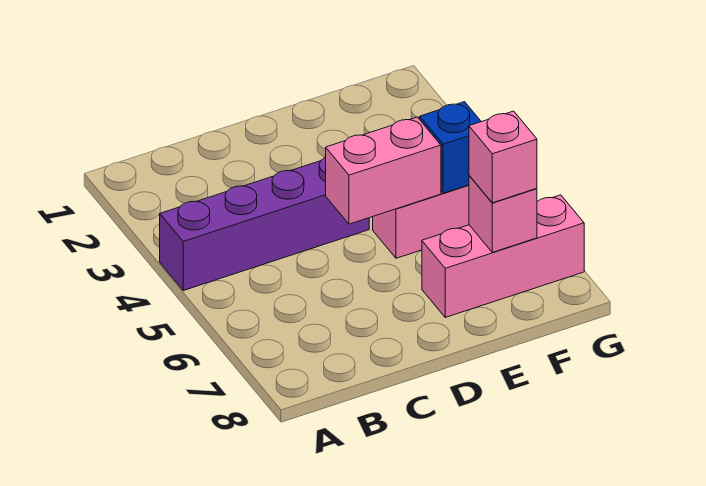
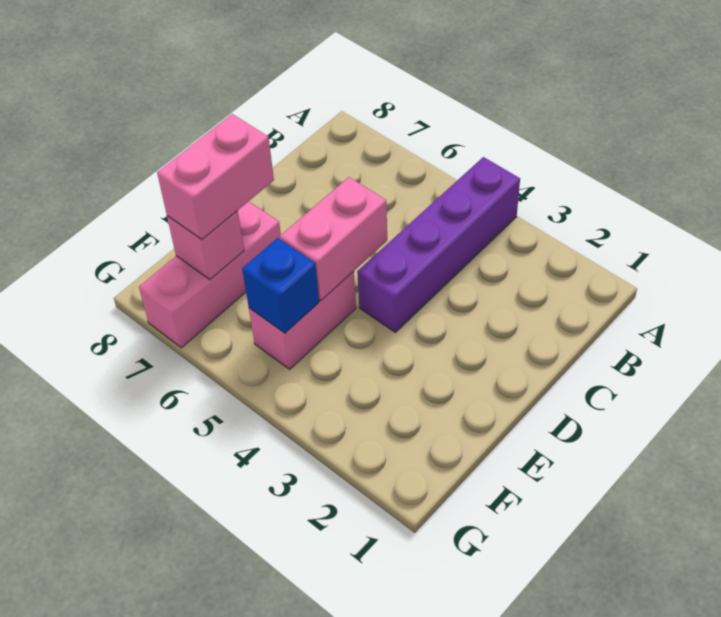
pink 1x1 brick [469,111,537,203] -> pink 1x2 brick [157,114,274,240]

